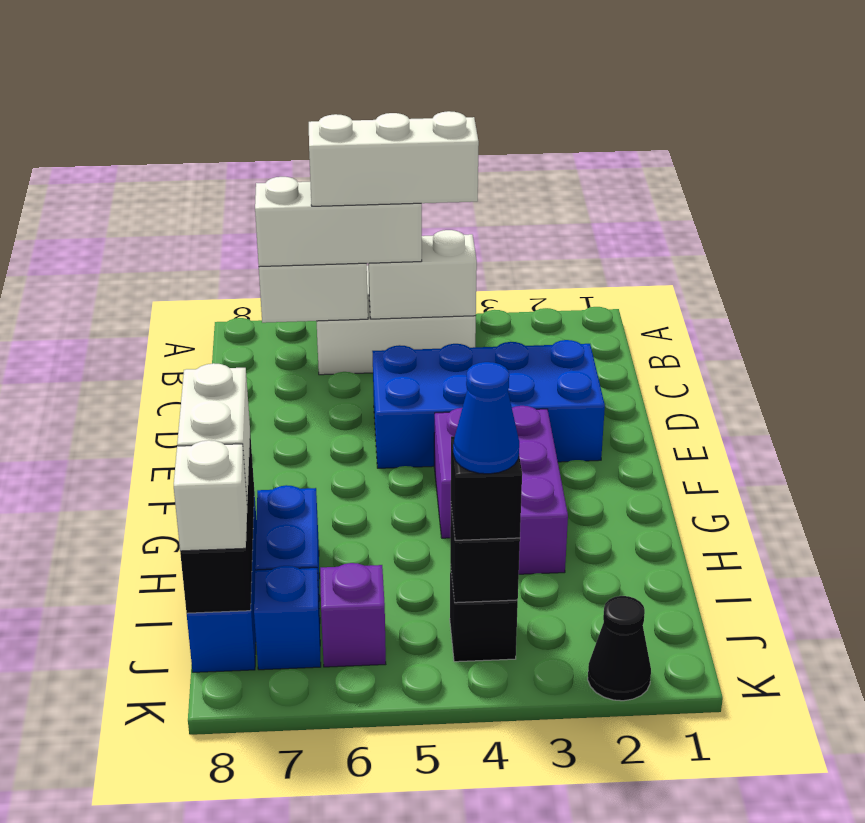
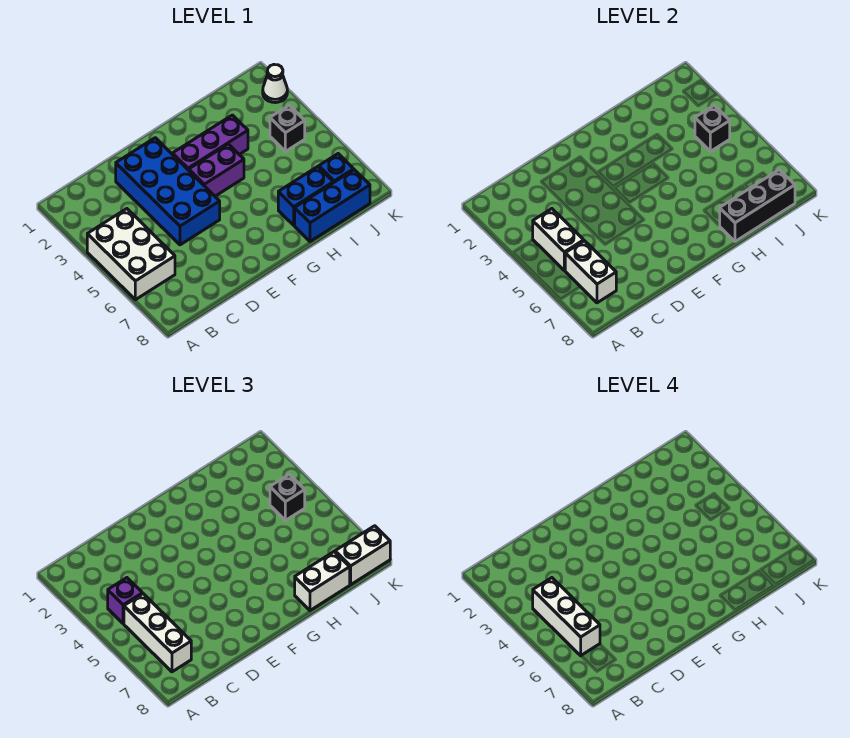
blue 1x1 cone [453,362,519,474] -> none
purple 1x1 brick [320,563,386,667] -> purple 1x1 brick moved to [108,578,142,624]
white 1x1 brick [174,440,247,551] -> white 1x2 brick [335,526,390,585]
black 1x1 cone [588,596,651,701] -> white 1x1 cone [263,65,287,103]

